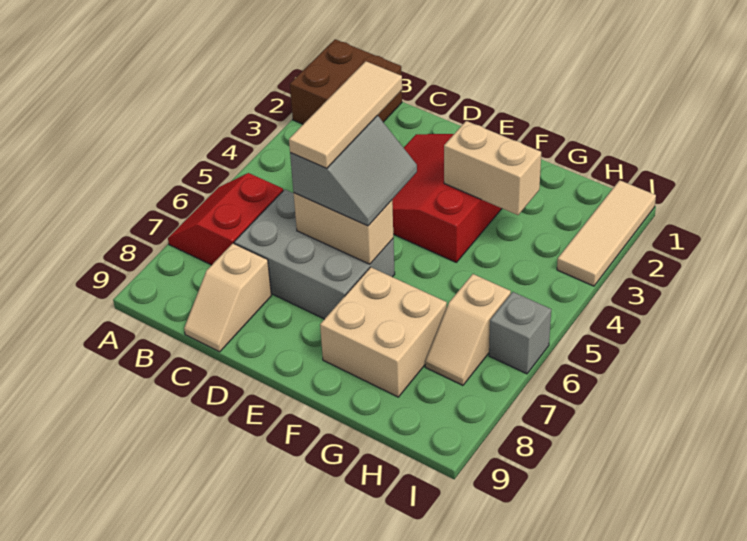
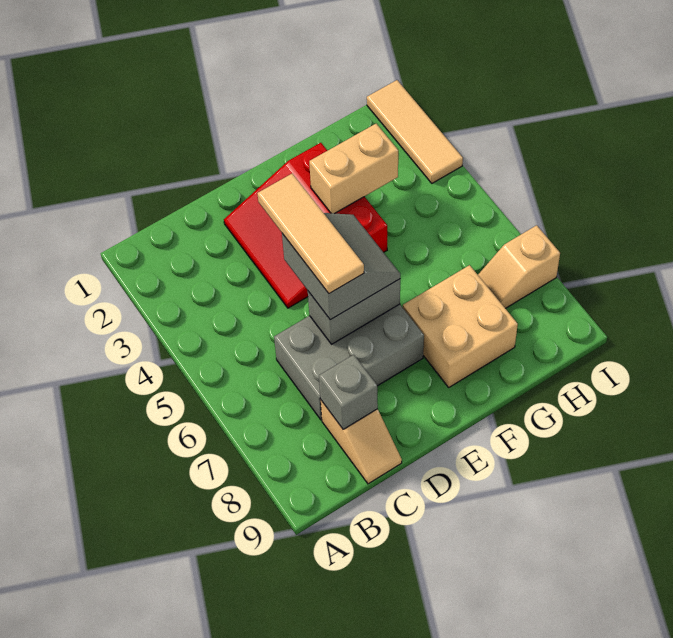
brown 2x2 brick [290,39,402,124] -> none
red 2x2 slope [168,173,283,265] -> none
tan 1x2 brick [294,193,393,264] -> grey 1x2 brick [308,279,400,344]
tan 1x2 slope [425,274,511,385] -> tan 1x2 slope turned to [478,225,560,308]
grey 1x1 brick [489,292,551,374] -> grey 1x1 brick moved to [319,355,378,429]

